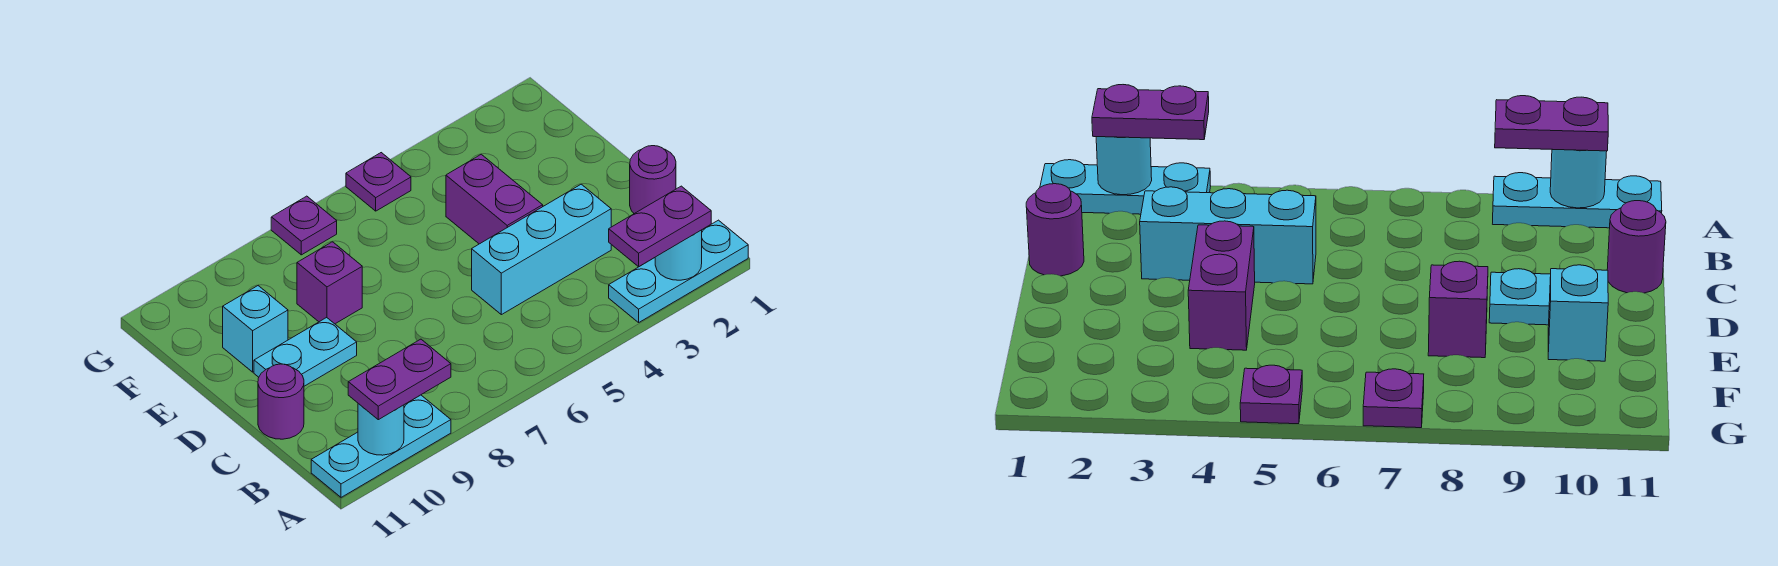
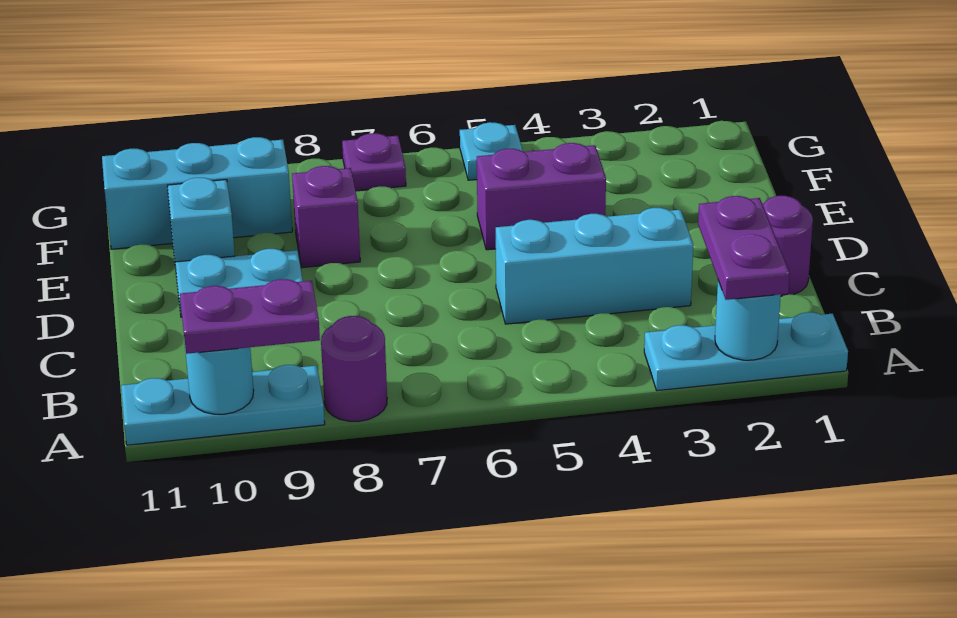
purple 1x2 plate [609,186,711,267] -> purple 1x2 plate turned to [698,196,790,300]
purple 1x1 round brick [258,364,304,439] -> purple 1x1 round brick moved to [321,316,387,421]
purple 1x2 brick [446,154,543,244] -> purple 1x2 brick turned to [477,143,606,250]
none -> cyan 1x3 brick [102,137,292,249]
purple 1x1 plate [346,153,411,211] -> cyan 1x1 plate [460,122,523,180]

